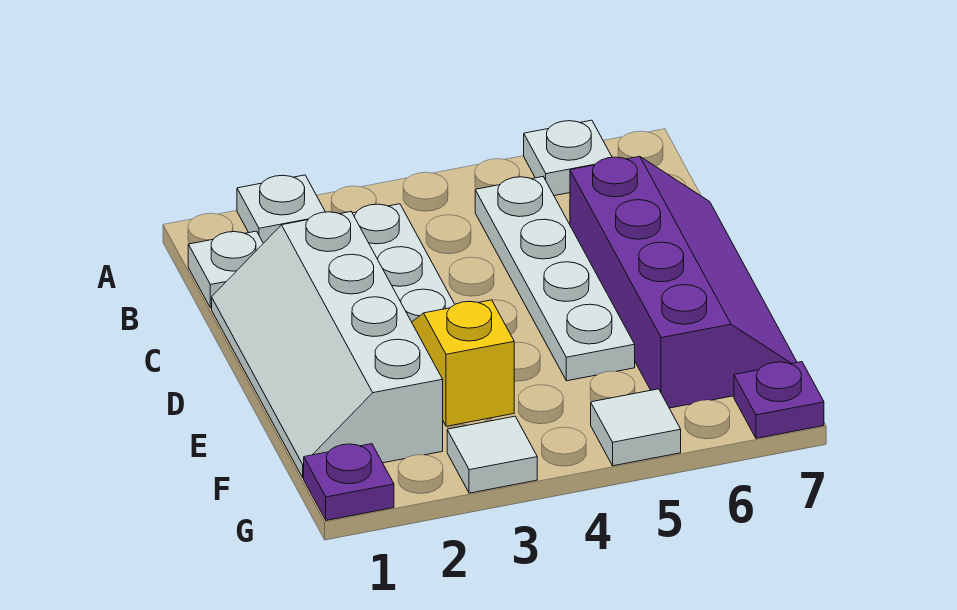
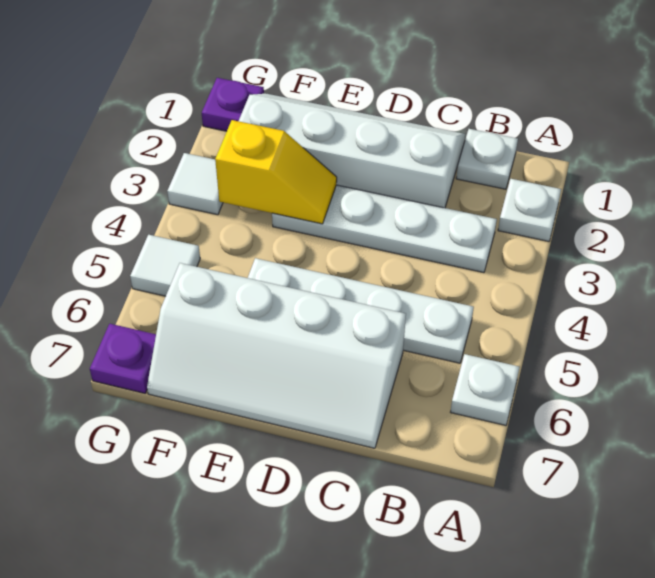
purple 2x4 slope [570,156,797,408] -> white 2x4 slope [147,263,406,448]

